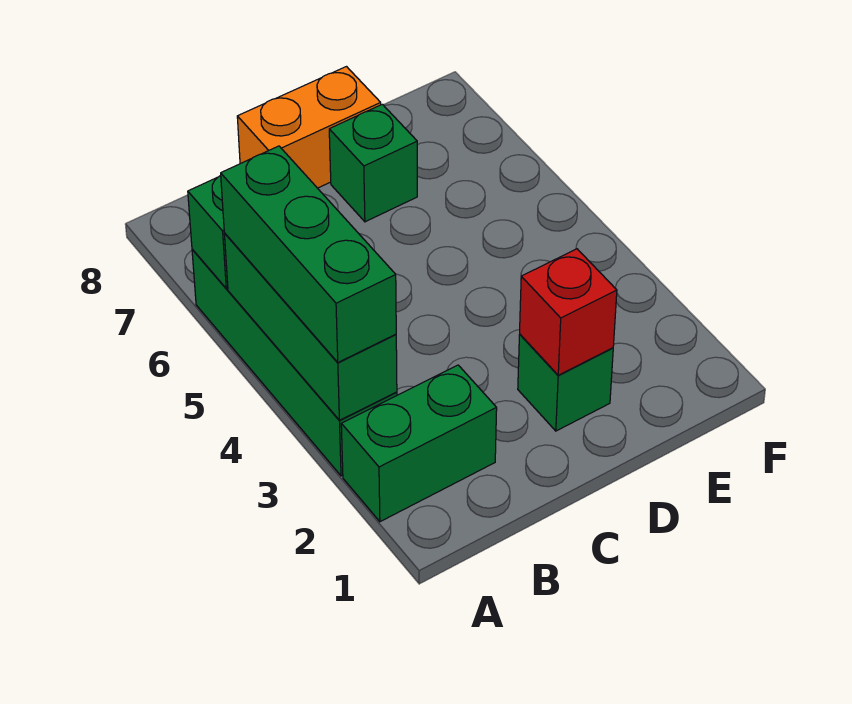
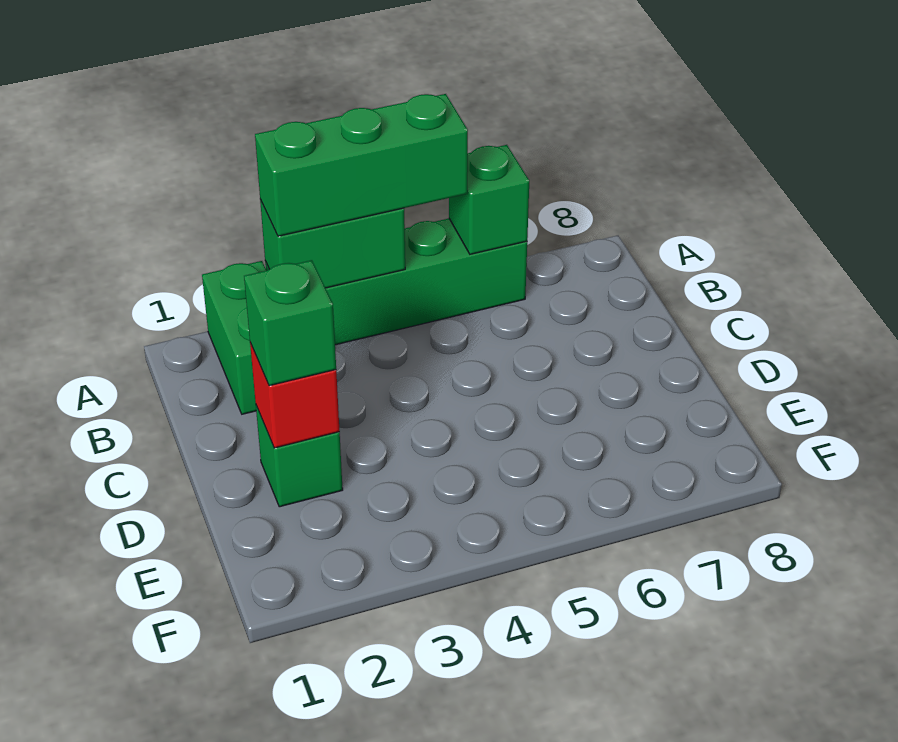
green 1x3 brick [224,233,397,420] -> green 1x2 brick [260,199,405,288]
orange 1x2 brick [237,67,381,188] -> none
green 1x1 brick [329,104,417,222] -> green 1x1 brick moved to [244,260,336,386]

